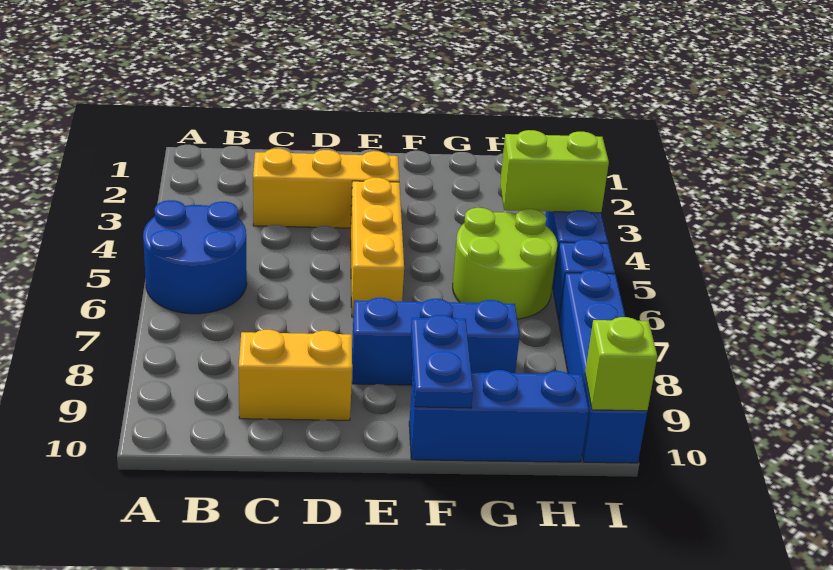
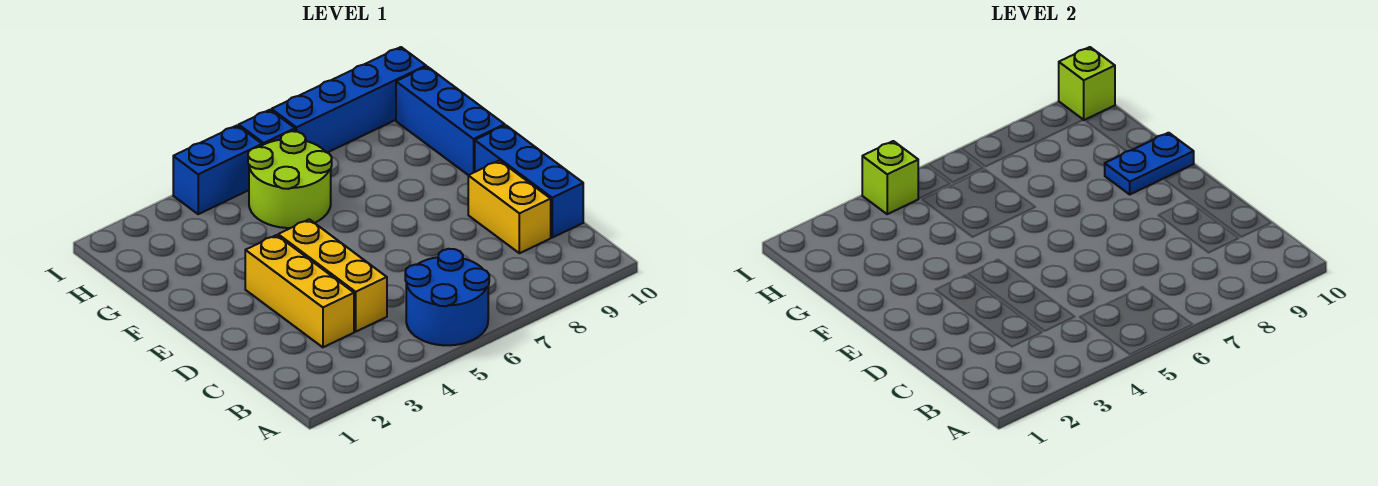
yellow 1x3 brick [351,178,404,317] -> yellow 1x3 brick turned to [278,219,387,332]
blue 1x3 brick [352,298,520,385] -> blue 1x3 brick moved to [475,125,583,238]
lime 1x2 brick [500,130,609,213] -> lime 1x1 brick [862,141,918,214]

